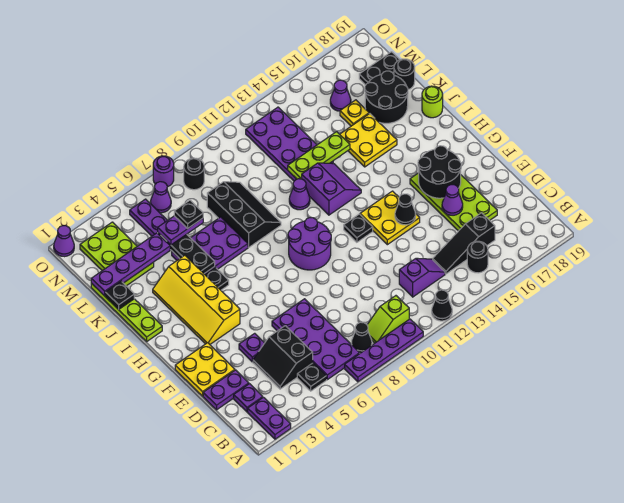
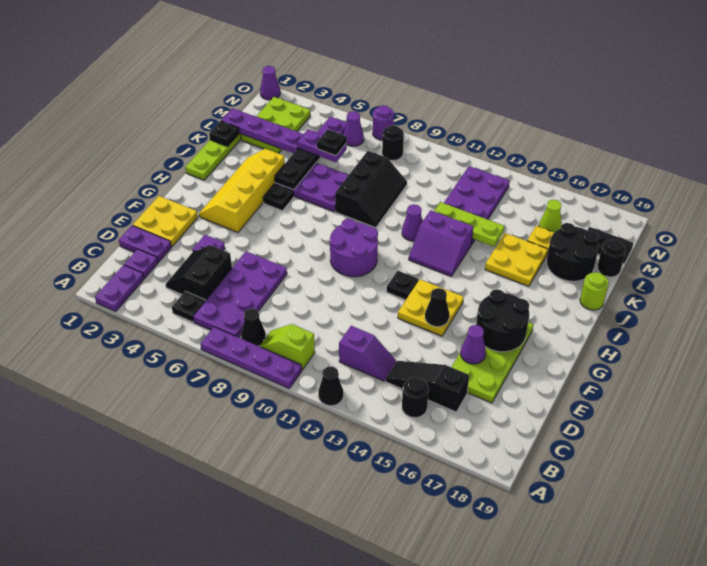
purple 2x2 slope [302,163,361,215] -> purple 2x2 slope turned to [409,210,473,276]
purple 1x1 cone [330,80,351,111] -> lime 1x1 cone [539,200,562,232]

